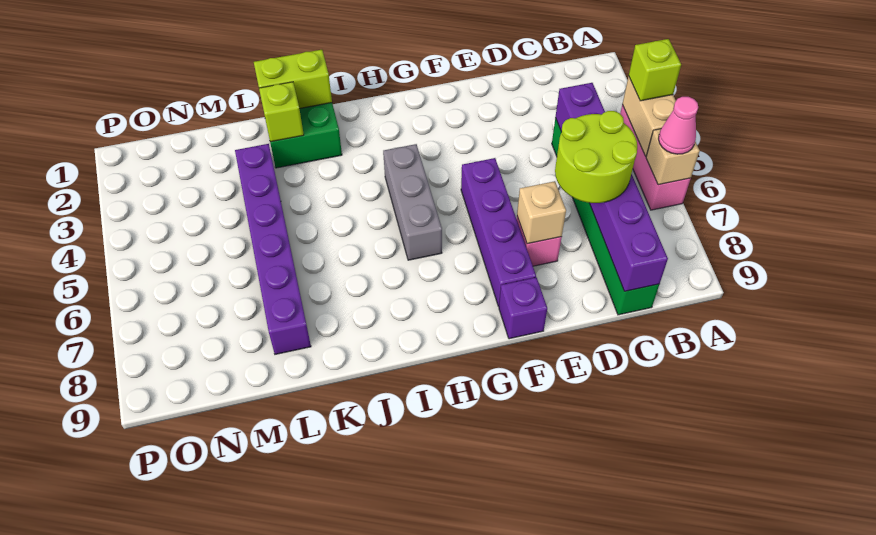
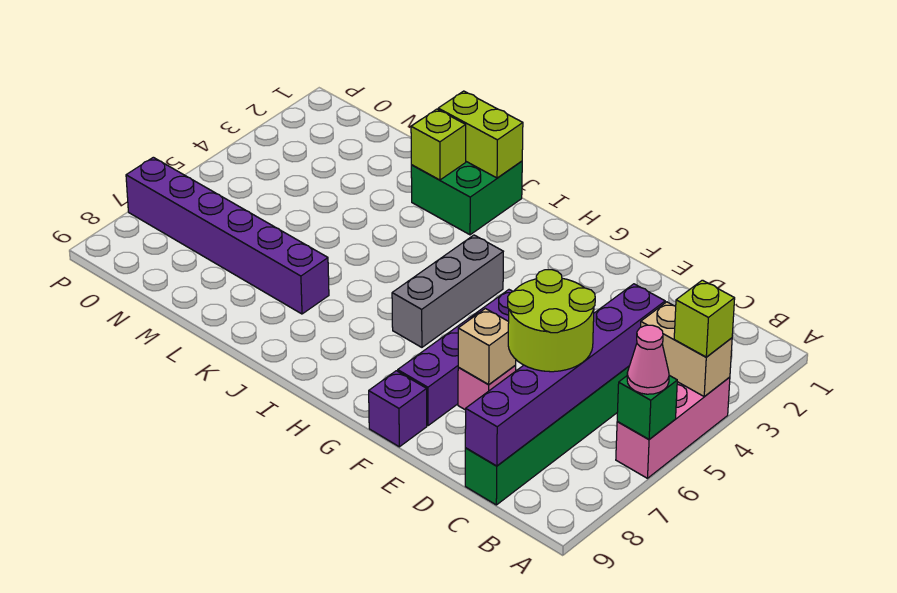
tan 1x2 brick [622,76,676,156] -> tan 1x2 brick turned to [641,302,732,397]
tan 1x1 brick [646,129,700,185] -> green 1x1 brick [617,376,677,439]
purple 1x6 brick [235,144,311,354] -> purple 1x6 brick turned to [126,157,329,314]

